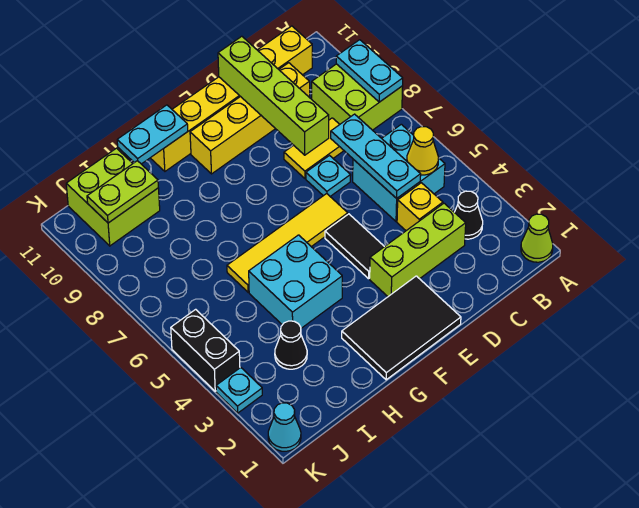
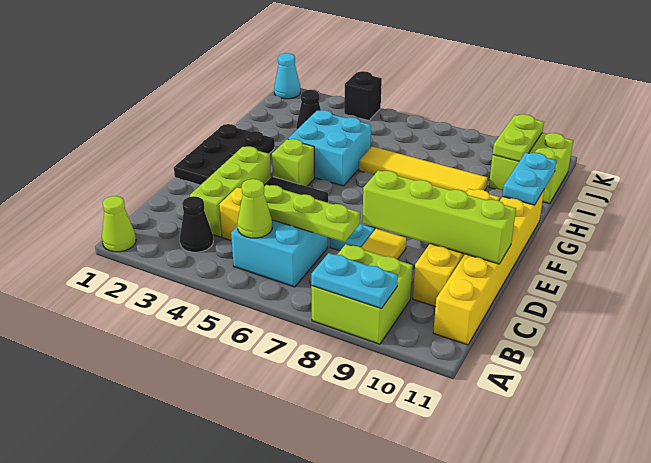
yellow 1x1 cone [407,127,439,175] -> lime 1x1 cone [237,179,272,238]
cyan 1x3 plate [331,114,421,198] -> lime 1x3 plate [264,185,360,242]
black 2x3 tile [342,276,461,380] -> black 2x3 plate [174,124,275,185]
yellow 1x4 tile [227,194,348,292] -> yellow 1x4 tile turned to [359,147,488,192]
none -> lime 1x1 brick [272,139,314,186]
cyan 1x1 plate [216,368,262,413] -> none
black 1x2 brick [171,309,240,391] -> black 1x1 brick [344,71,382,120]

